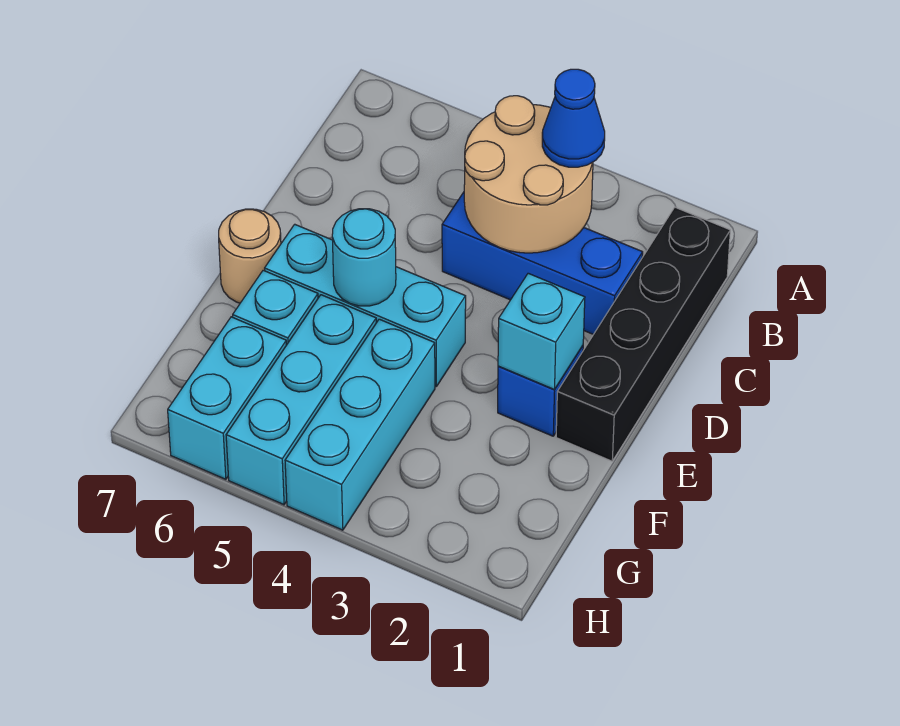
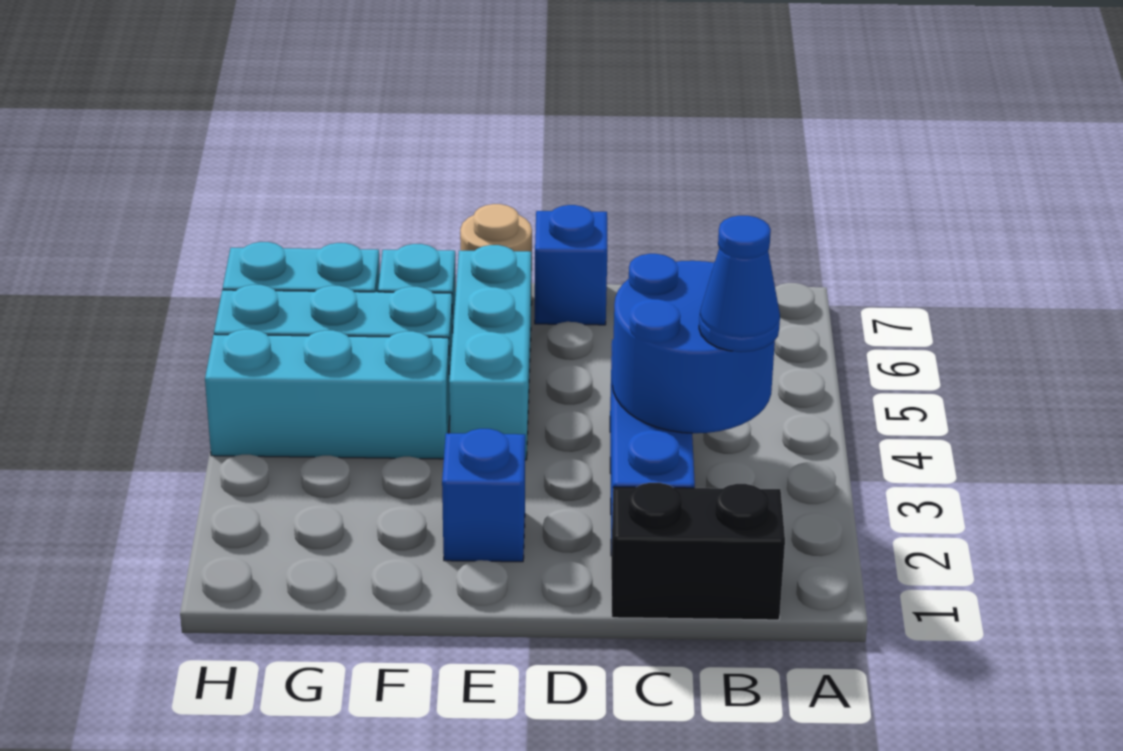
black 1x4 brick [556,207,730,461] -> black 1x2 brick [611,483,785,620]
tan 2x2 round brick [464,96,593,253] -> blue 2x2 round brick [612,254,775,433]
none -> blue 1x1 brick [535,205,607,325]
cyan 1x1 brick [498,273,585,390] -> none
cyan 1x1 round brick [332,209,396,306] -> none

